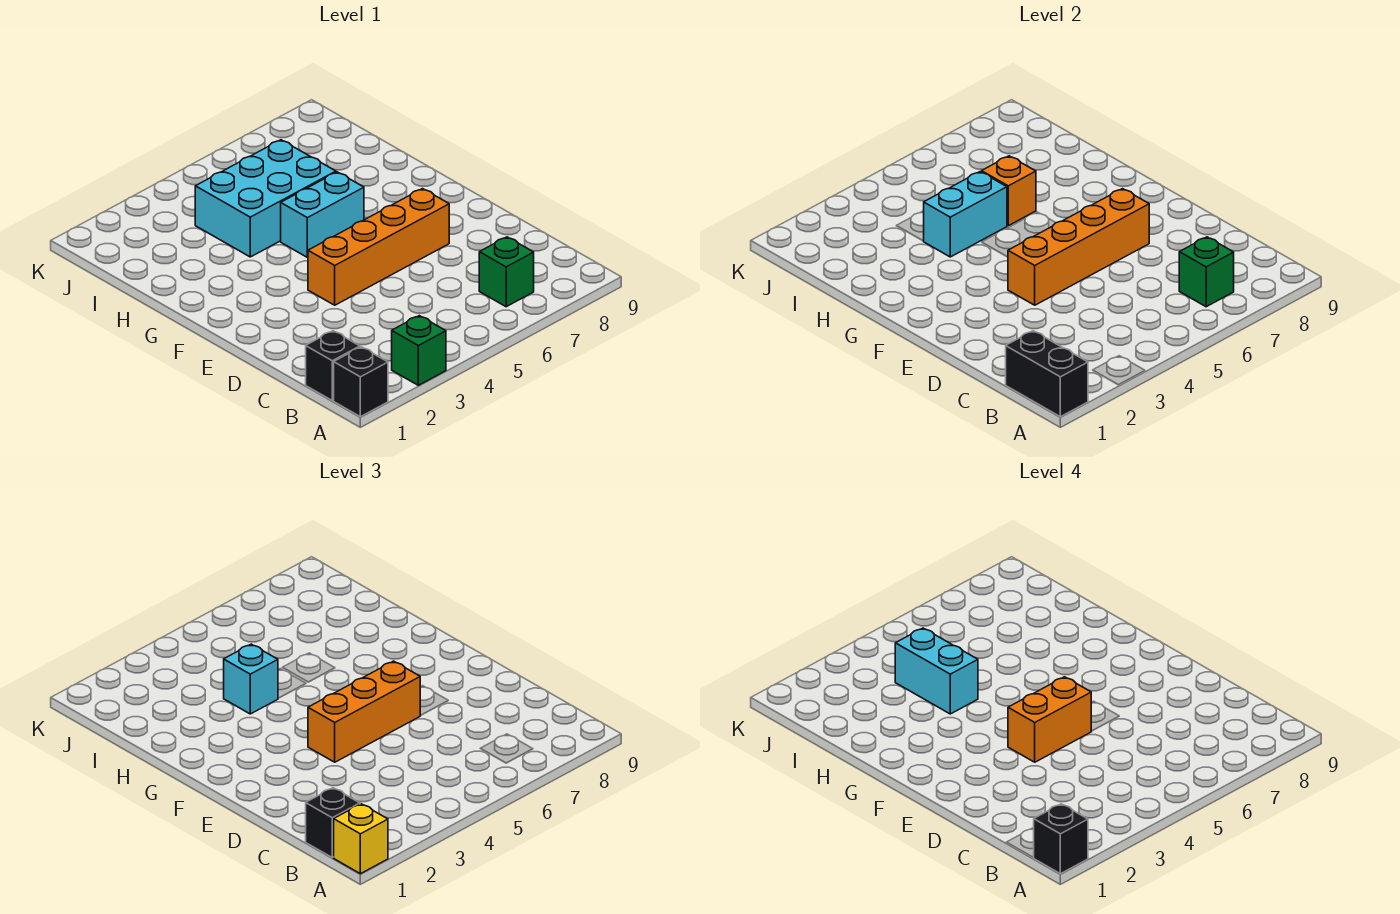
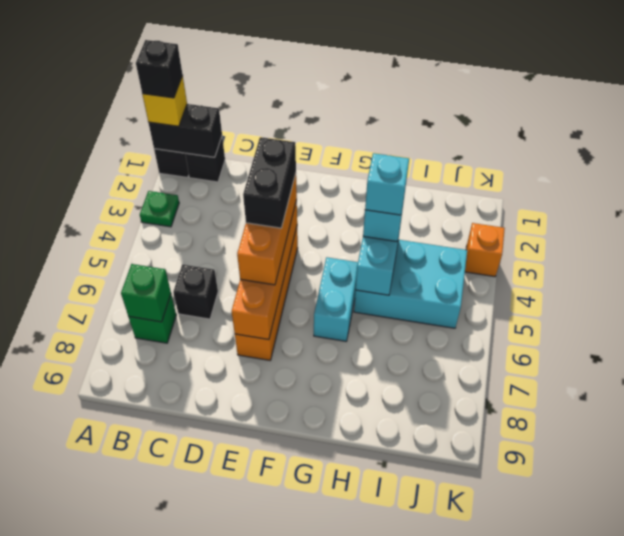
green 1x1 brick [392,316,446,385] -> green 1x1 plate [140,191,179,227]
black 1x1 brick [306,788,360,857] -> black 1x1 brick moved to [173,264,218,319]
orange 1x2 brick [1008,677,1091,762] -> black 1x2 brick [243,137,296,228]
cyan 2x3 brick [195,140,336,257] -> cyan 2x3 brick turned to [354,240,467,328]
cyan 1x2 brick [895,628,978,714] -> cyan 1x1 brick [365,153,409,215]
orange 1x1 brick [982,156,1036,226] -> orange 1x1 brick moved to [465,223,505,277]

